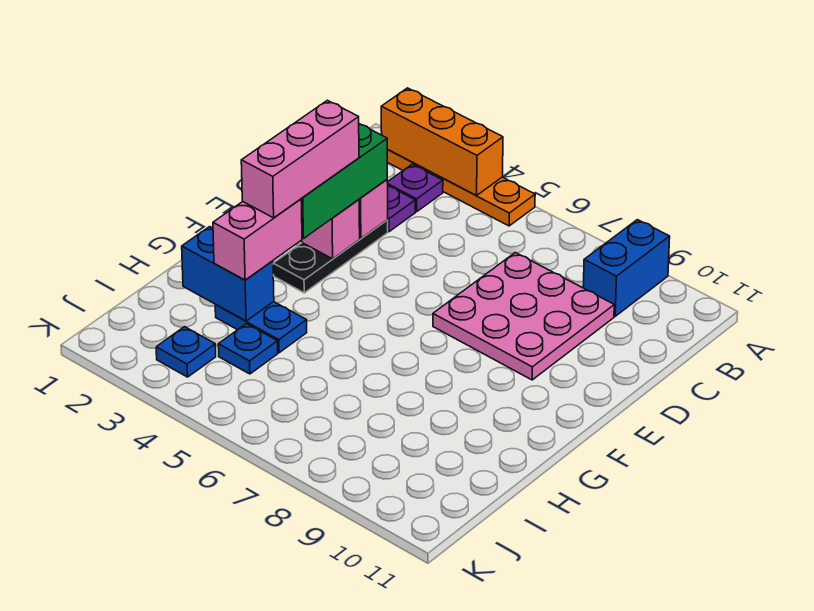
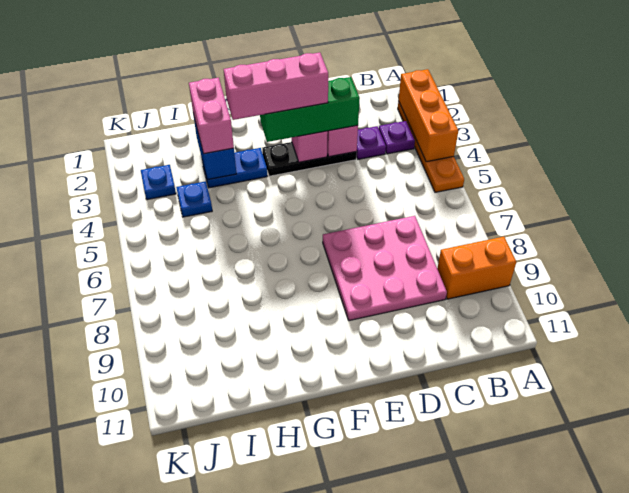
blue 1x2 brick [583,220,670,316] -> orange 1x2 brick [437,237,516,299]
pink 1x2 brick [213,199,302,280] -> pink 1x2 brick turned to [189,78,234,154]
blue 1x2 plate [215,302,307,353] -> blue 1x2 plate turned to [202,148,267,188]

